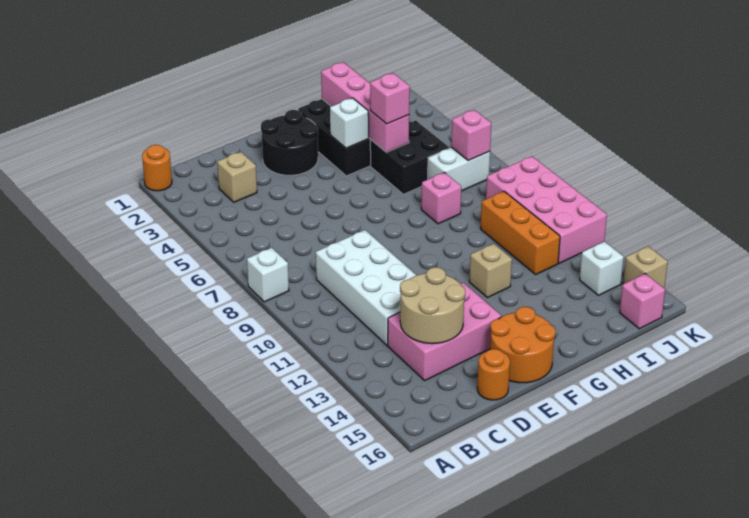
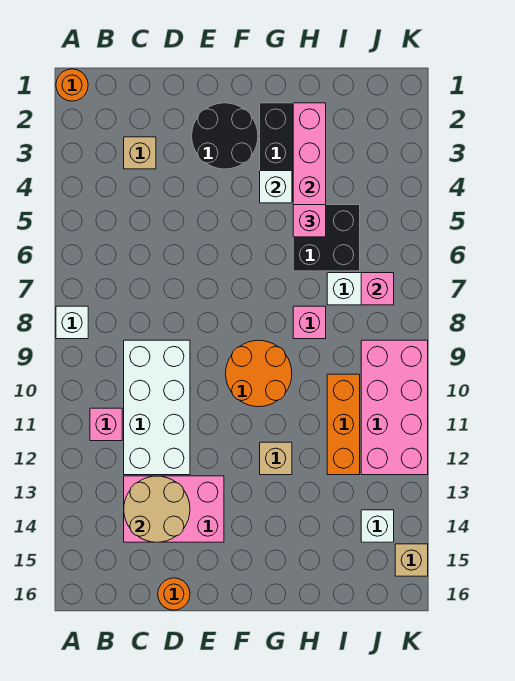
orange 2x2 round brick [490,307,555,383] -> orange 2x2 round brick moved to [226,340,292,407]
pink 1x1 brick [620,274,665,329] -> pink 1x1 brick moved to [90,408,122,441]

